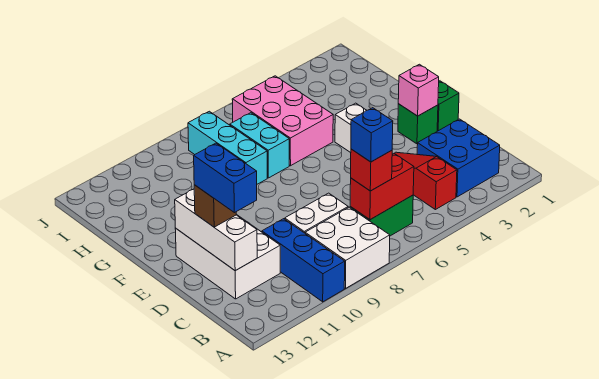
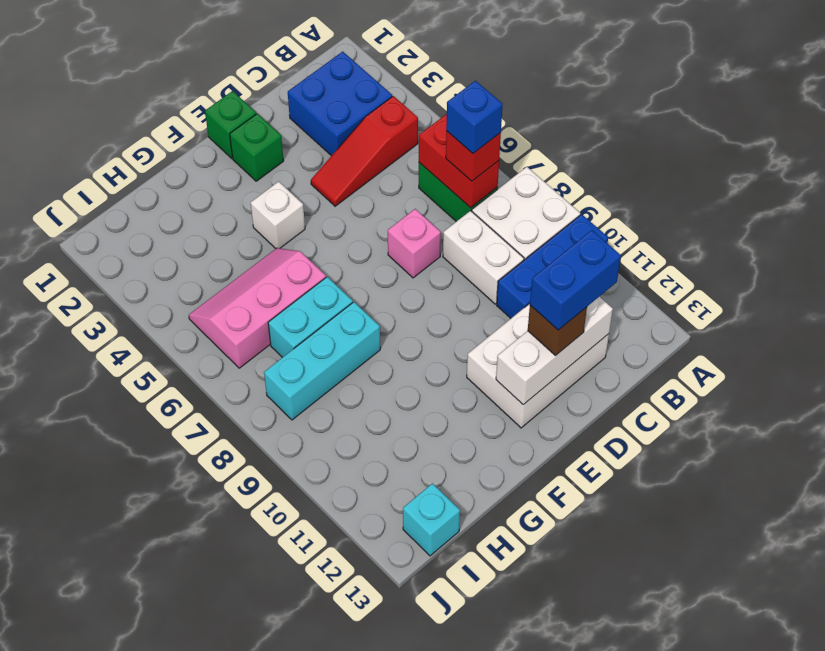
pink 1x1 brick [398,64,439,116] -> pink 1x1 brick moved to [388,209,441,278]
pink 2x3 brick [232,76,333,166] -> pink 2x3 slope [189,248,326,368]
none -> cyan 1x1 brick [403,483,460,556]

